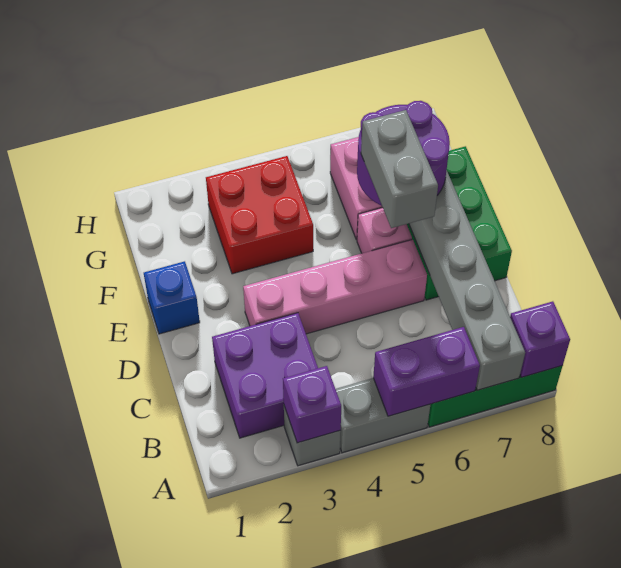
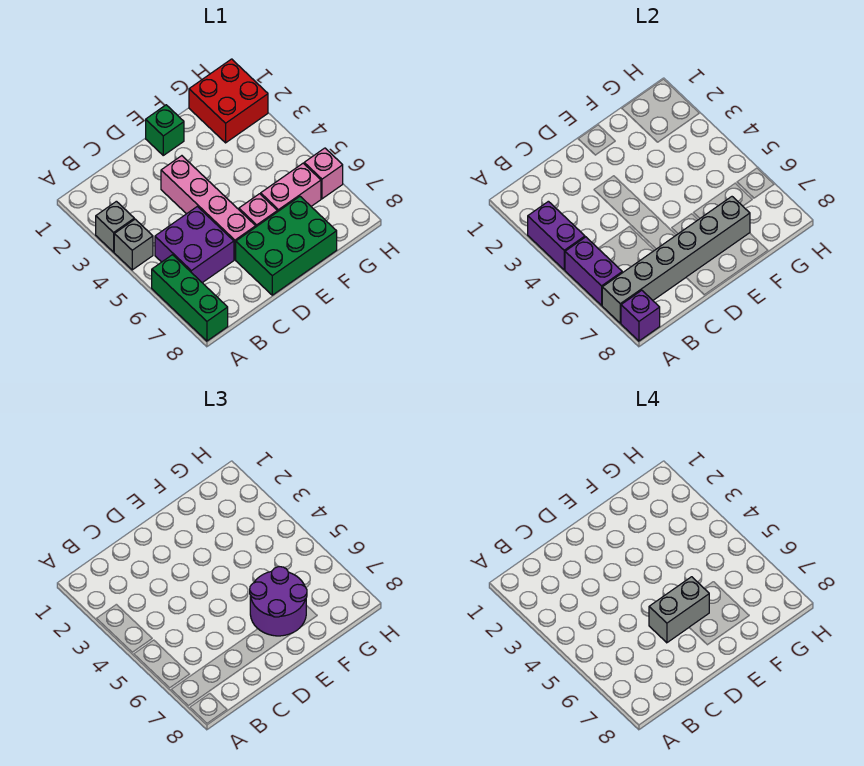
purple 1x1 brick [283,366,341,443] -> purple 1x2 brick [528,201,585,270]
grey 1x2 brick [336,378,430,453] -> grey 1x1 brick [114,219,153,270]
purple 2x2 brick [212,313,318,438] -> purple 2x2 brick moved to [155,206,234,283]
blue 1x1 brick [144,261,200,334] -> green 1x1 brick [146,105,184,155]
red 2x2 brick [206,156,313,274] -> red 2x2 brick moved to [189,59,268,143]
none -> pink 1x1 brick [304,148,343,199]

